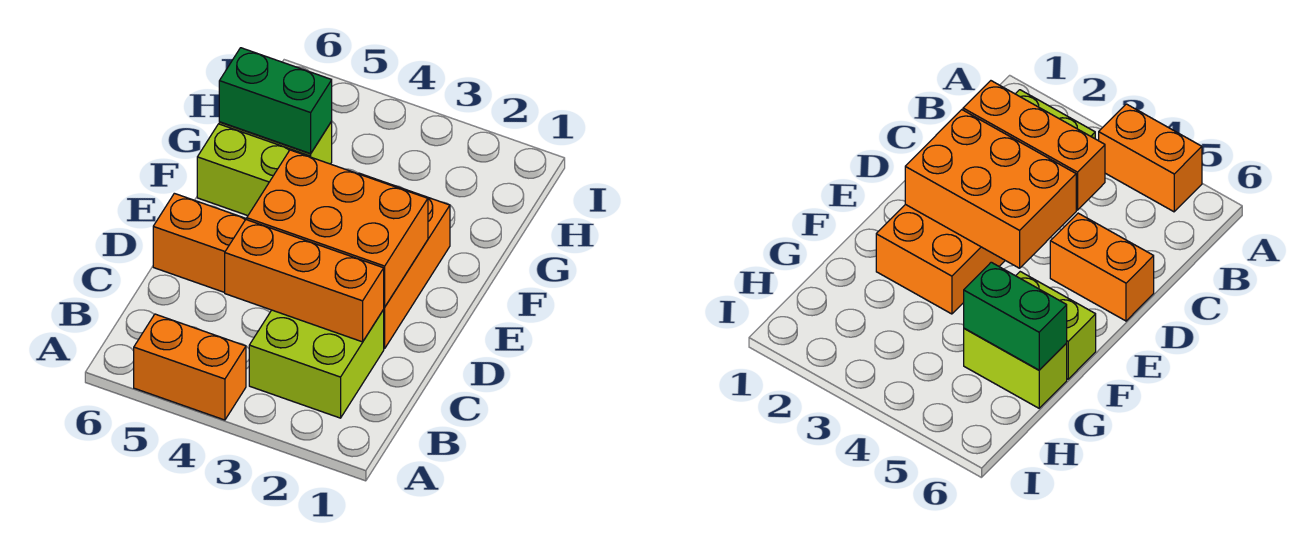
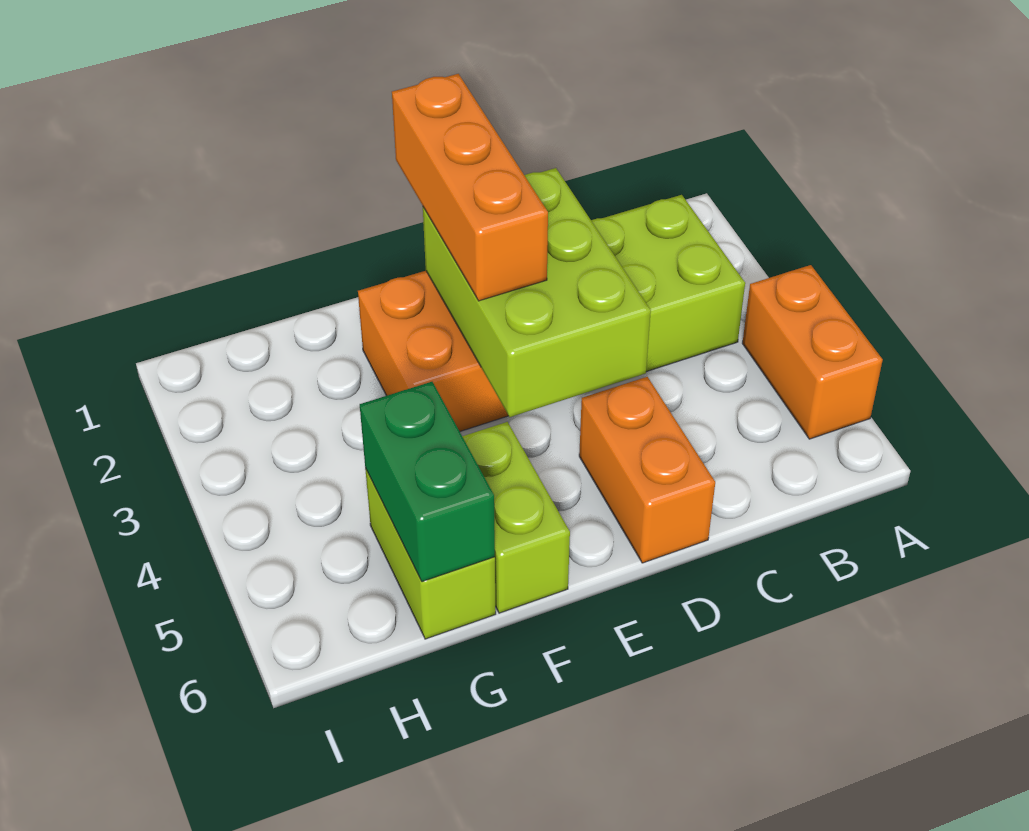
orange 1x3 brick [225,220,384,342] -> orange 1x3 brick moved to [392,74,548,301]
orange 2x3 brick [247,150,428,307] -> lime 2x3 brick [423,168,651,417]

